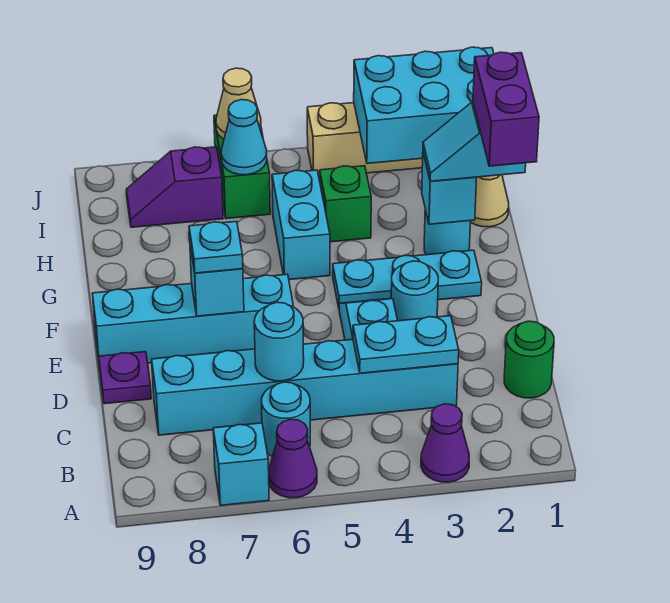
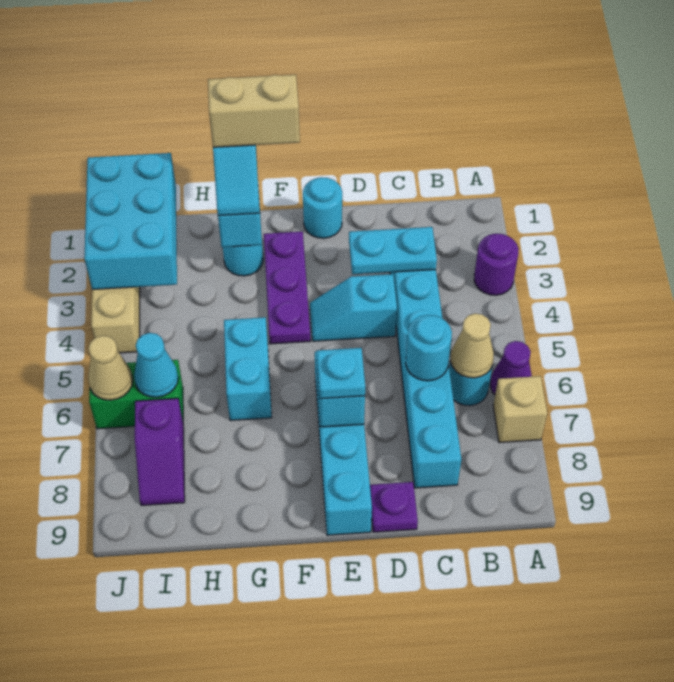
purple 1x1 cone [421,404,469,482] -> purple 1x1 round brick [474,234,519,295]
cyan 1x1 brick [213,423,269,505] -> tan 1x1 brick [493,376,547,442]
green 1x1 round brick [504,321,554,398] -> none
cyan 1x2 plate [353,316,459,373] -> cyan 1x2 plate turned to [349,227,437,274]
cyan 1x1 round brick [391,261,438,321] -> cyan 1x1 round brick moved to [303,177,342,238]
purple 1x2 brick [473,52,539,166] -> tan 1x2 brick [208,75,300,147]
cyan 1x3 plate [333,250,482,307] -> purple 1x3 plate [264,232,310,344]
cyan 1x2 brick [272,170,330,280] -> cyan 1x2 brick turned to [224,317,272,420]
tan 1x1 cone [471,175,509,227] -> tan 1x1 cone moved to [450,313,494,378]
green 1x1 brick [320,166,371,242] -> none

